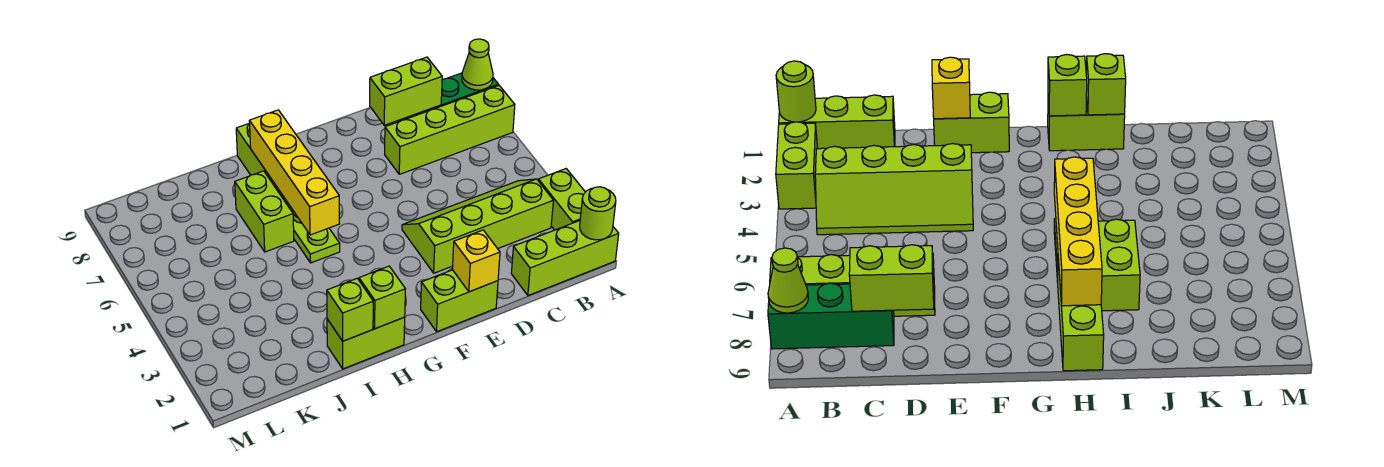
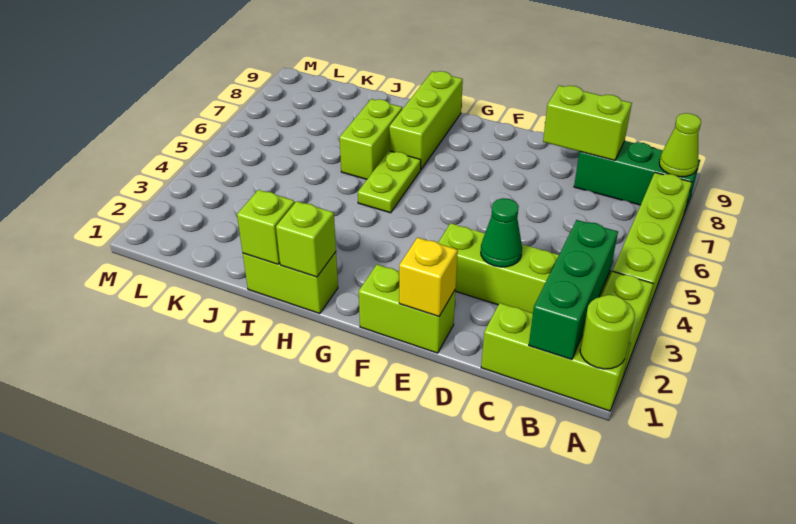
lime 1x4 brick [385,85,515,174] -> lime 1x4 brick turned to [613,173,692,315]
none -> green 1x3 brick [529,220,618,359]
none -> green 1x1 cone [481,198,522,267]
yellow 1x4 brick [249,110,340,235] -> none

